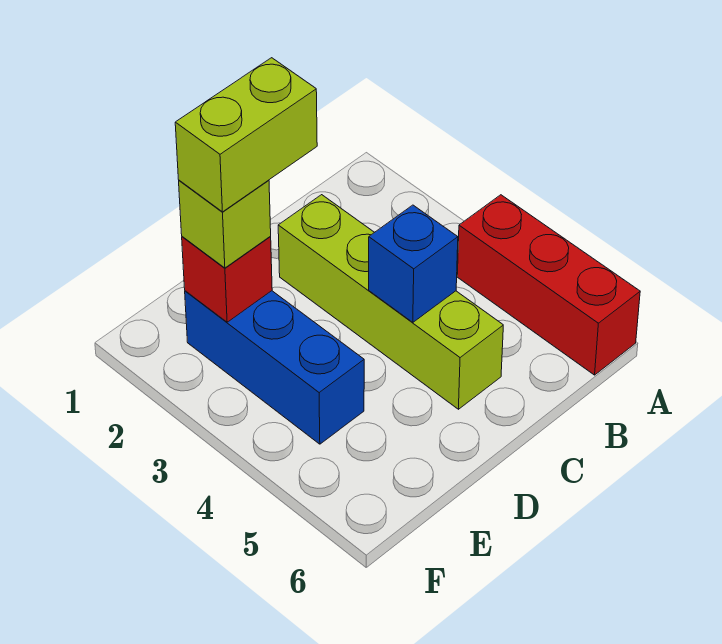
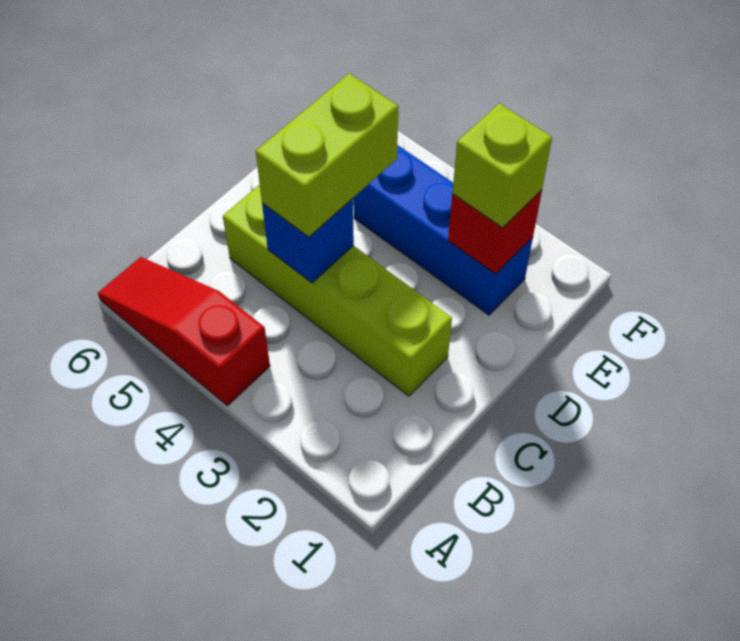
red 1x3 brick [457,195,640,375] -> red 1x3 slope [98,257,270,406]
lime 1x2 brick [175,58,317,212] -> lime 1x2 brick moved to [256,73,398,237]

